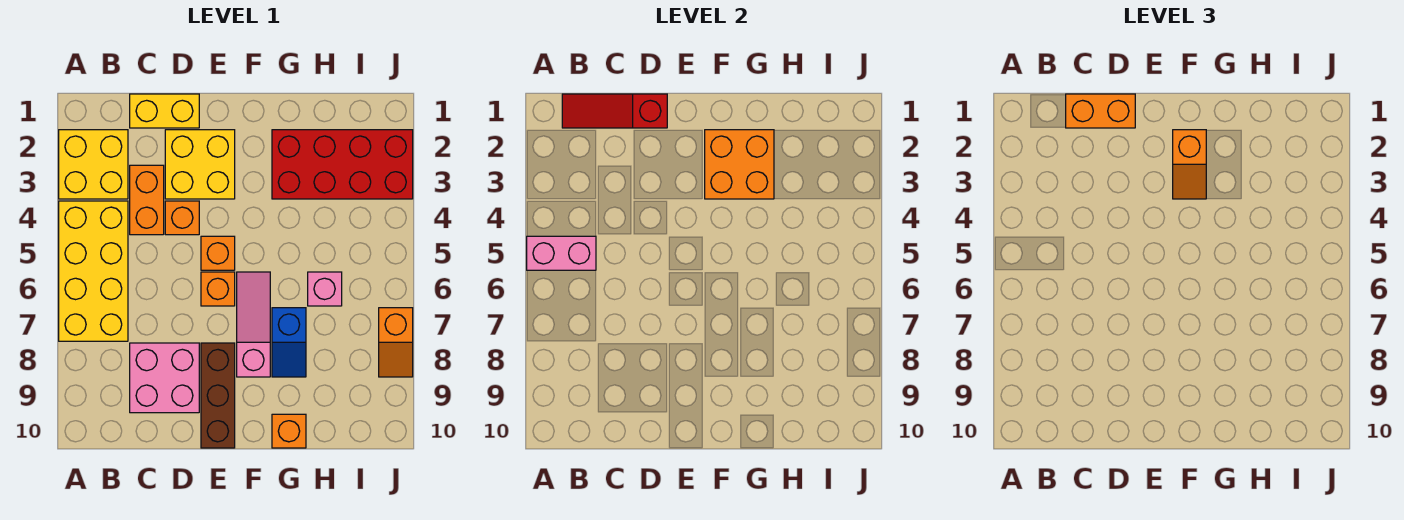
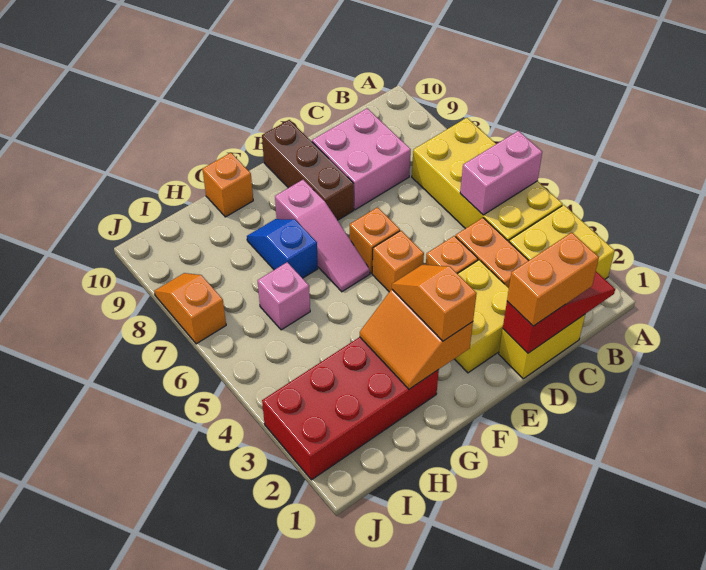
orange 2x2 brick [705,130,774,199] -> orange 2x2 slope [360,289,473,389]

